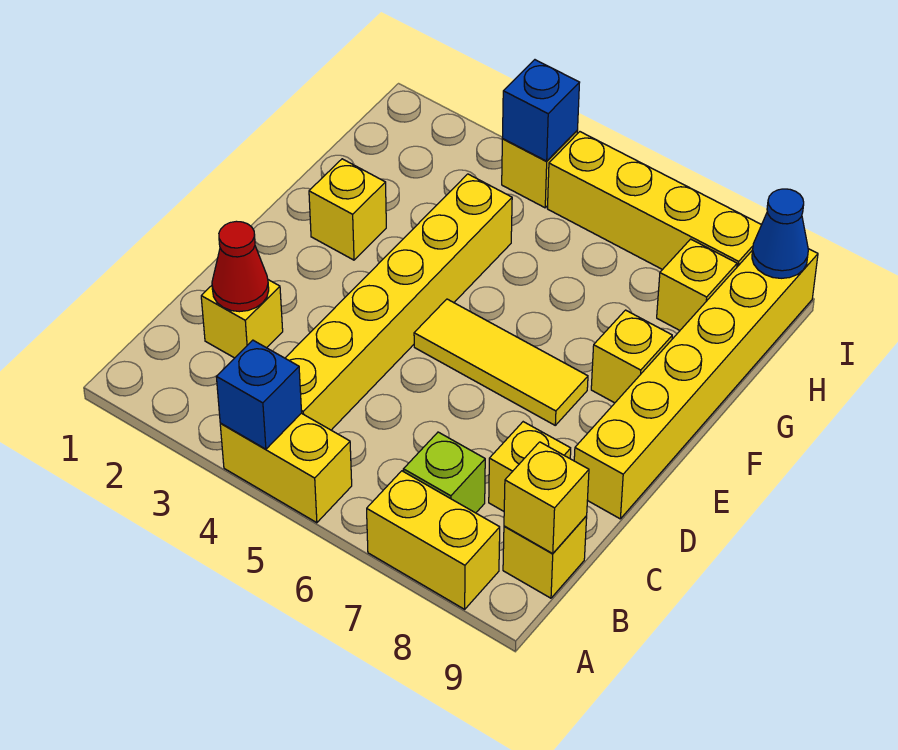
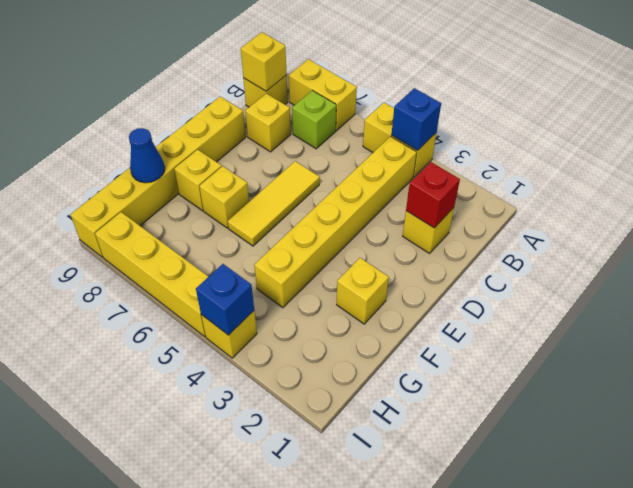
red 1x1 cone [212,221,269,312] -> red 1x1 brick [406,162,460,228]
yellow 1x3 tile [414,299,588,425] -> yellow 1x3 tile turned to [228,161,320,246]
yellow 1x1 brick [657,239,737,330] -> yellow 1x1 brick moved to [199,166,249,228]
blue 1x1 cone [752,189,808,278] -> blue 1x1 cone moved to [129,128,165,183]

